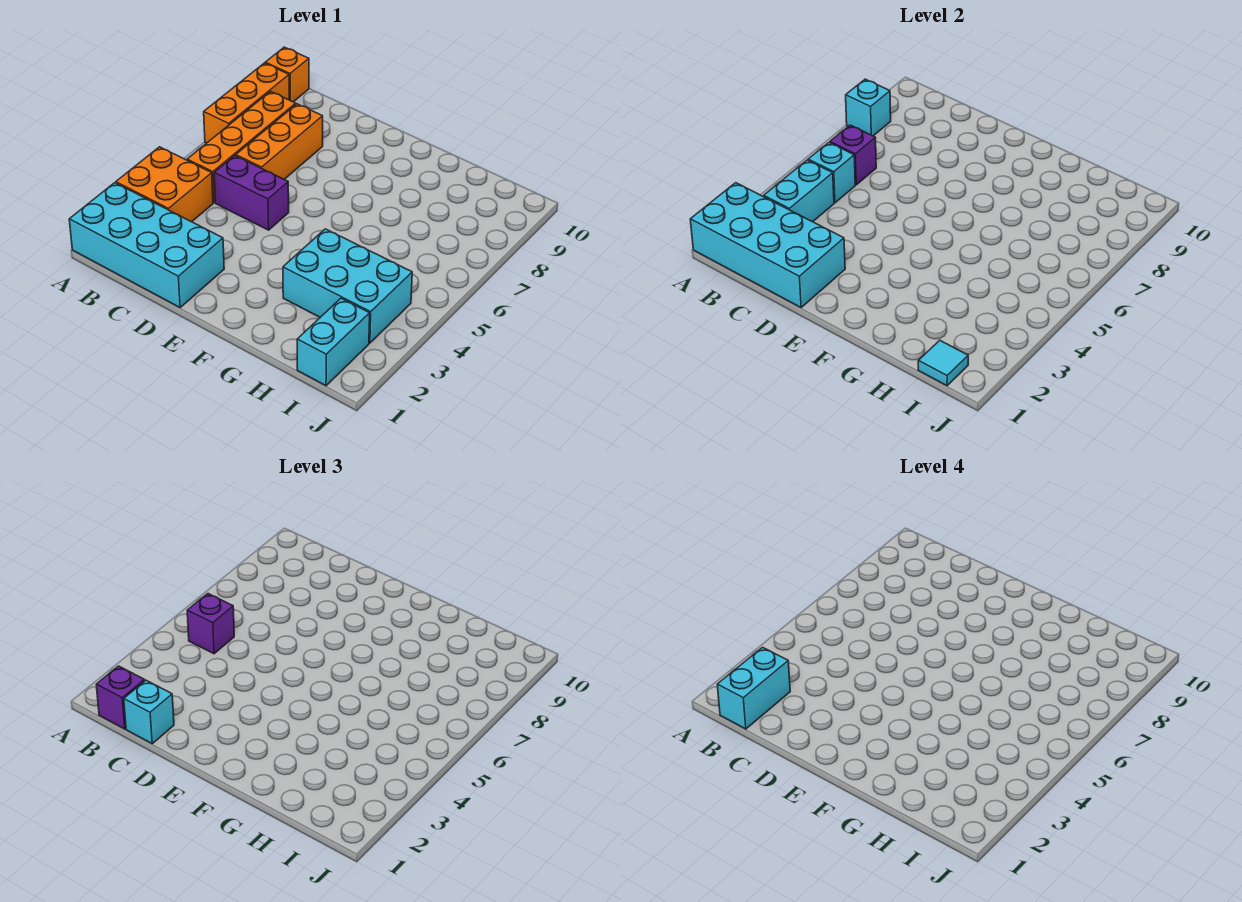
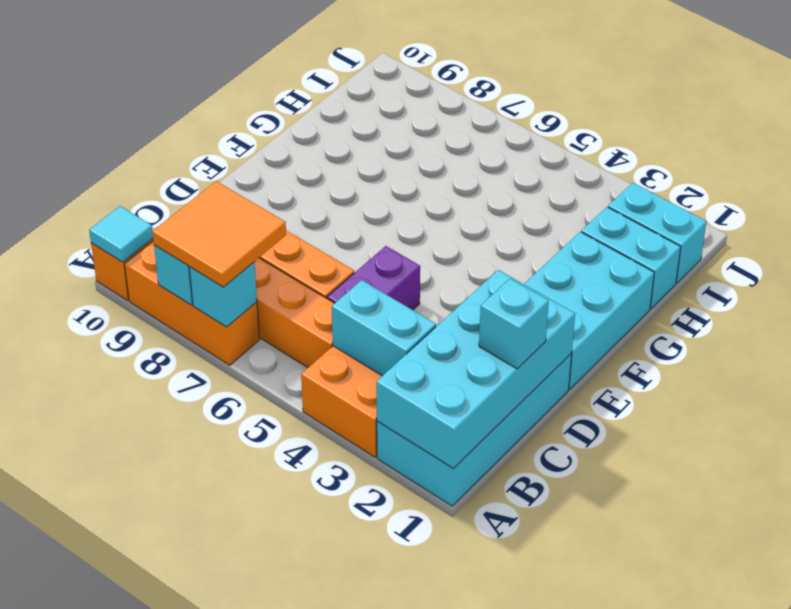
none -> orange 2x2 tile [152,181,286,287]
purple 1x1 brick [96,666,145,729] -> none
cyan 1x2 brick [717,647,790,729] -> cyan 1x2 brick moved to [581,207,681,309]
cyan 1x1 brick [808,143,855,203] -> cyan 1x1 brick moved to [189,262,257,327]
purple 1x1 brick [187,594,234,654] -> none
purple 1x1 brick [830,125,876,185] -> none
cyan 2x3 brick [283,229,412,343] -> cyan 2x3 brick moved to [524,232,654,390]
cyan 1x1 tile [918,340,968,386] -> cyan 1x1 tile moved to [89,206,153,262]

